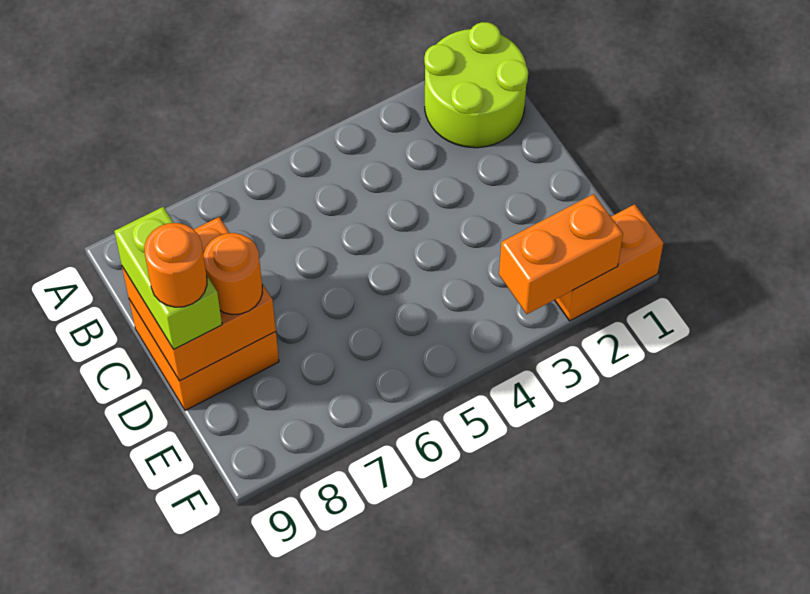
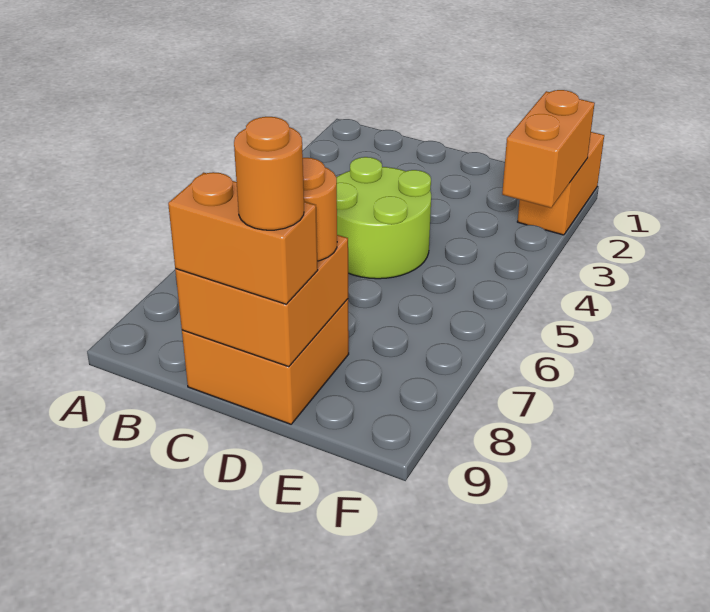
lime 2x2 round brick [424,22,528,148] -> lime 2x2 round brick moved to [336,157,431,279]
lime 1x2 brick [115,207,222,349] -> orange 1x2 brick [168,172,318,304]

